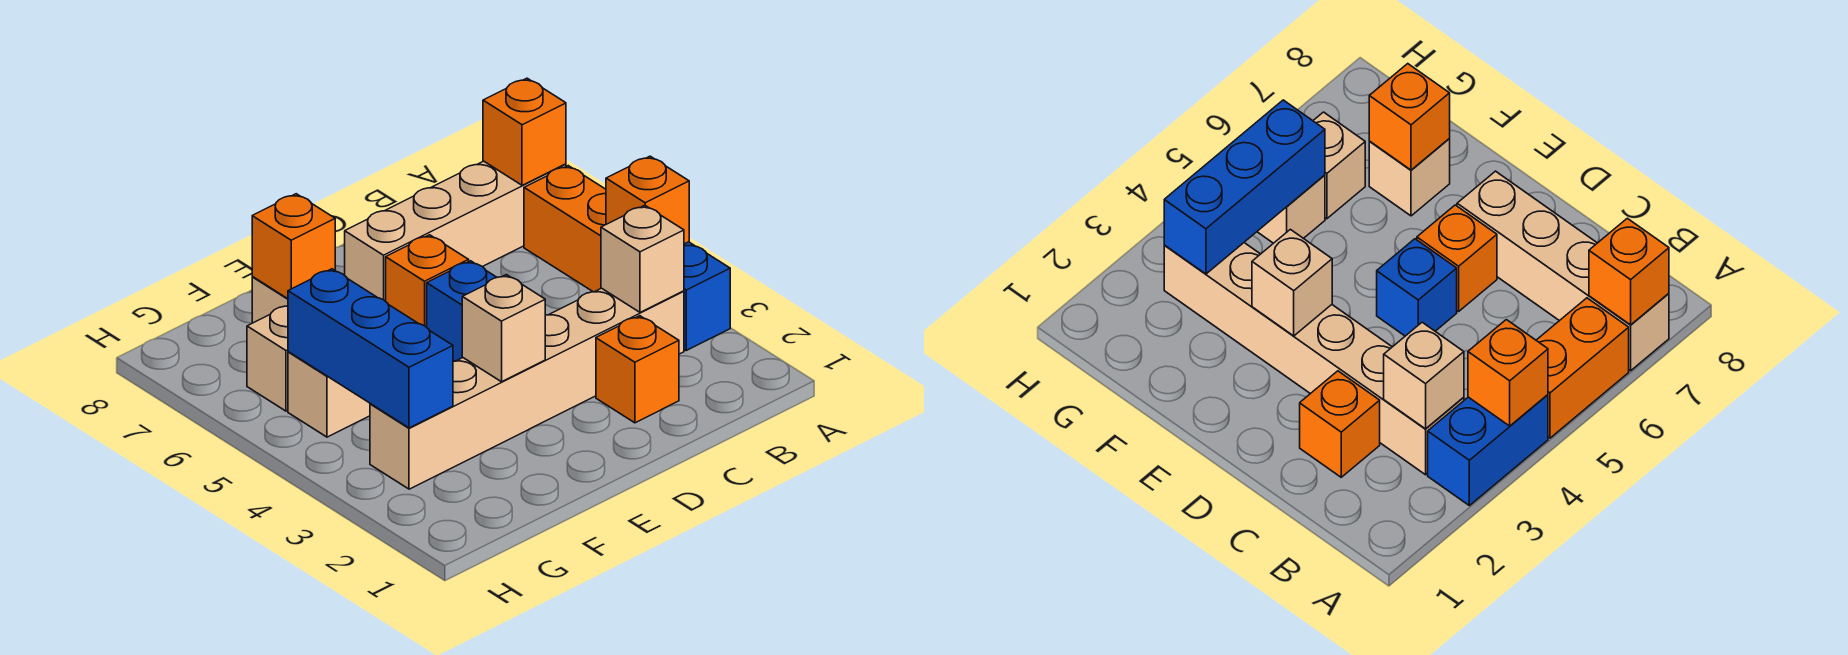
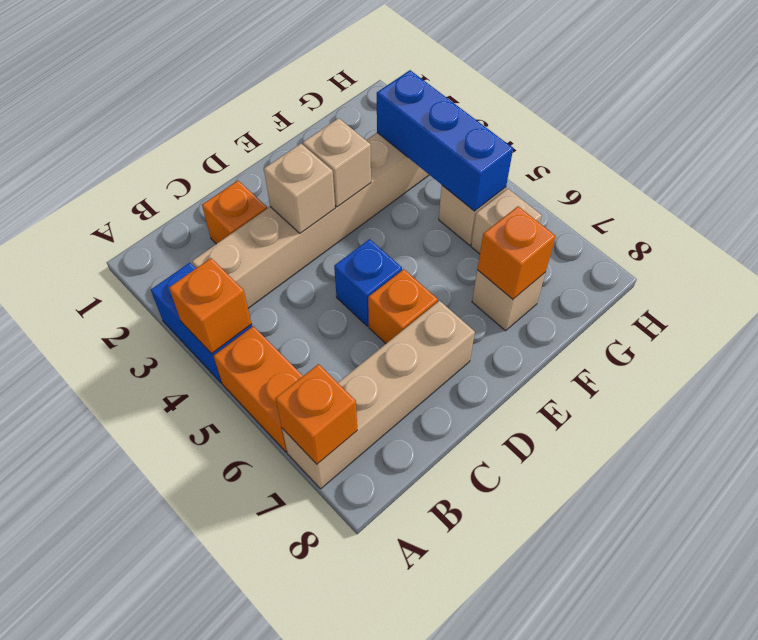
tan 1x1 brick [601,205,684,312] -> tan 1x1 brick moved to [264,144,335,233]

